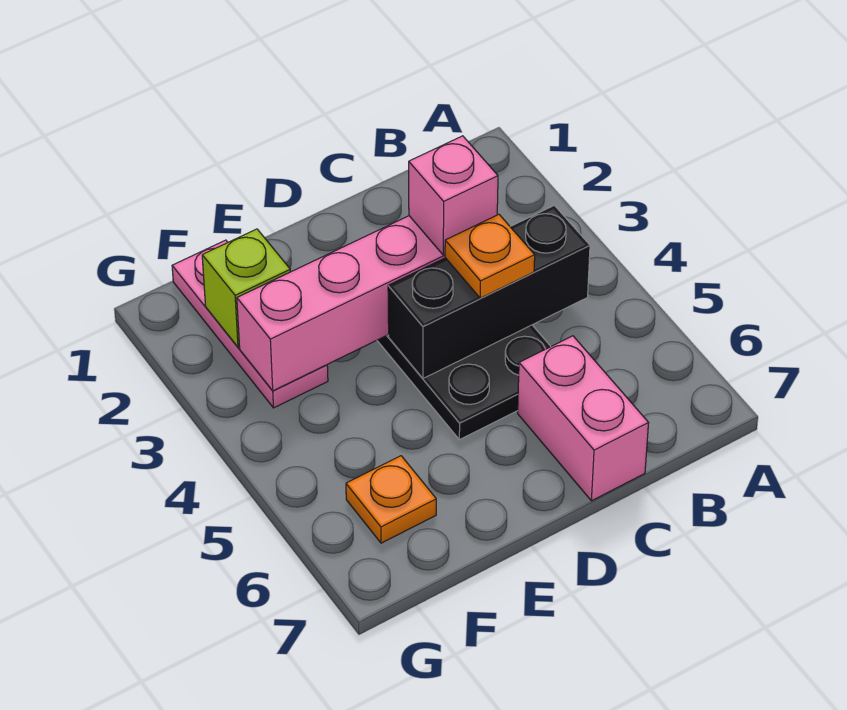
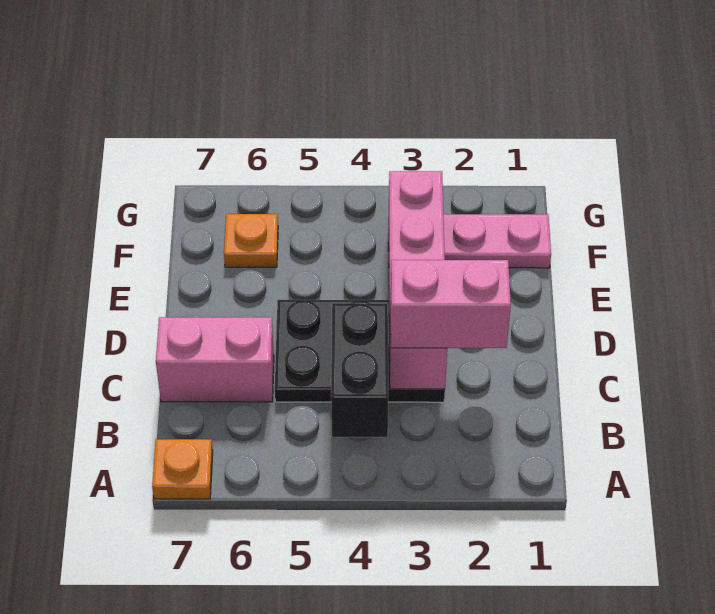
black 1x3 brick [388,205,590,378] -> black 1x2 brick [331,303,388,437]
pink 1x1 brick [409,136,498,255] -> pink 1x2 brick [391,260,511,348]
orange 1x1 plate [445,214,535,298] -> orange 1x1 plate moved to [152,439,213,499]
lime 1x1 brick [202,229,290,347] -> none

